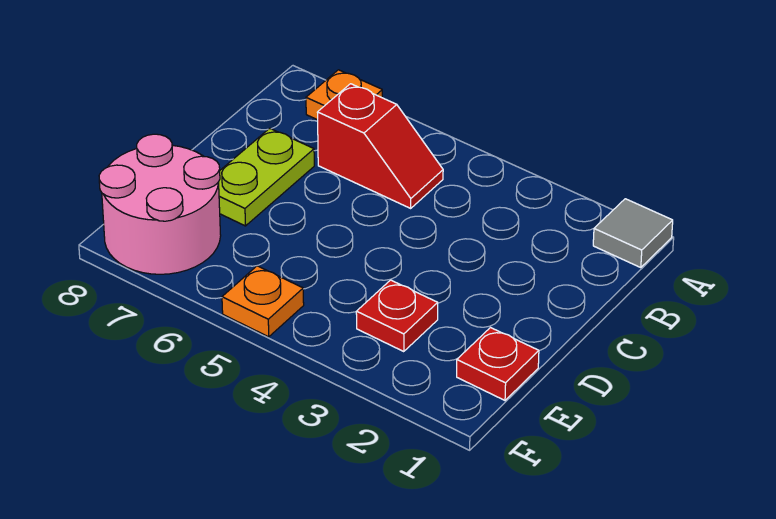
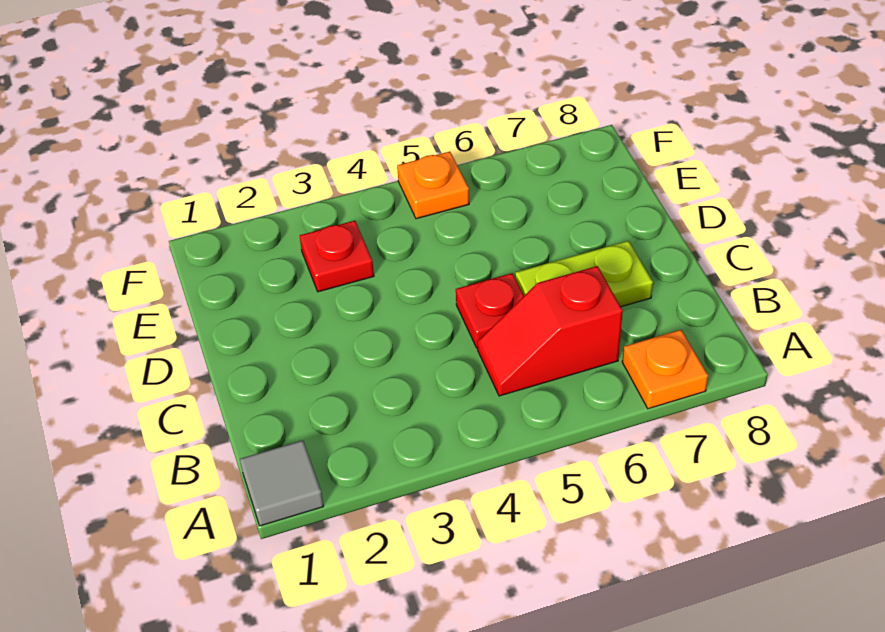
lime 1x2 plate [218,128,314,226] -> lime 1x2 plate turned to [515,241,653,307]
red 1x1 plate [457,328,539,400] -> red 1x1 plate moved to [456,273,524,348]
pink 2x2 round brick [99,134,221,274] -> none

